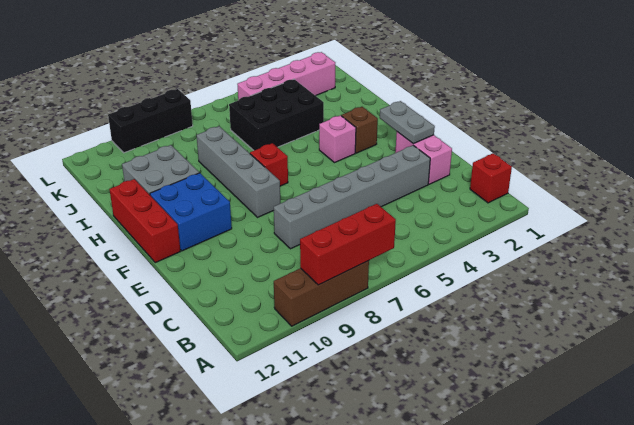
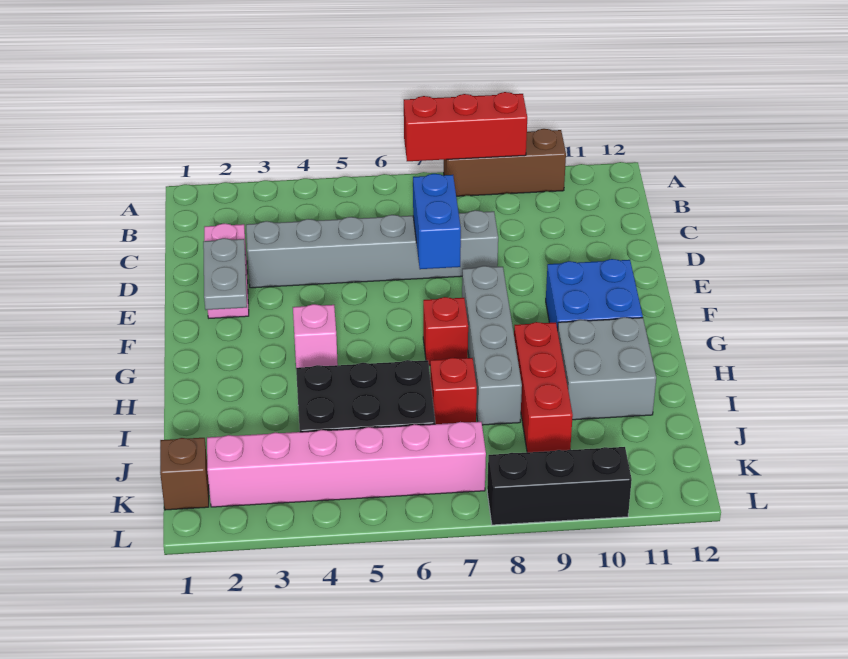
red 1x1 brick [470,153,512,203] -> red 1x1 brick moved to [430,358,477,424]
none -> blue 1x2 brick [413,174,461,269]
red 1x3 brick [109,179,180,263] -> red 1x3 brick moved to [514,322,573,452]
brown 1x1 brick [341,107,378,153] -> brown 1x1 brick moved to [160,438,209,510]
pink 1x4 brick [237,52,335,100] -> pink 1x6 brick [207,422,486,507]

